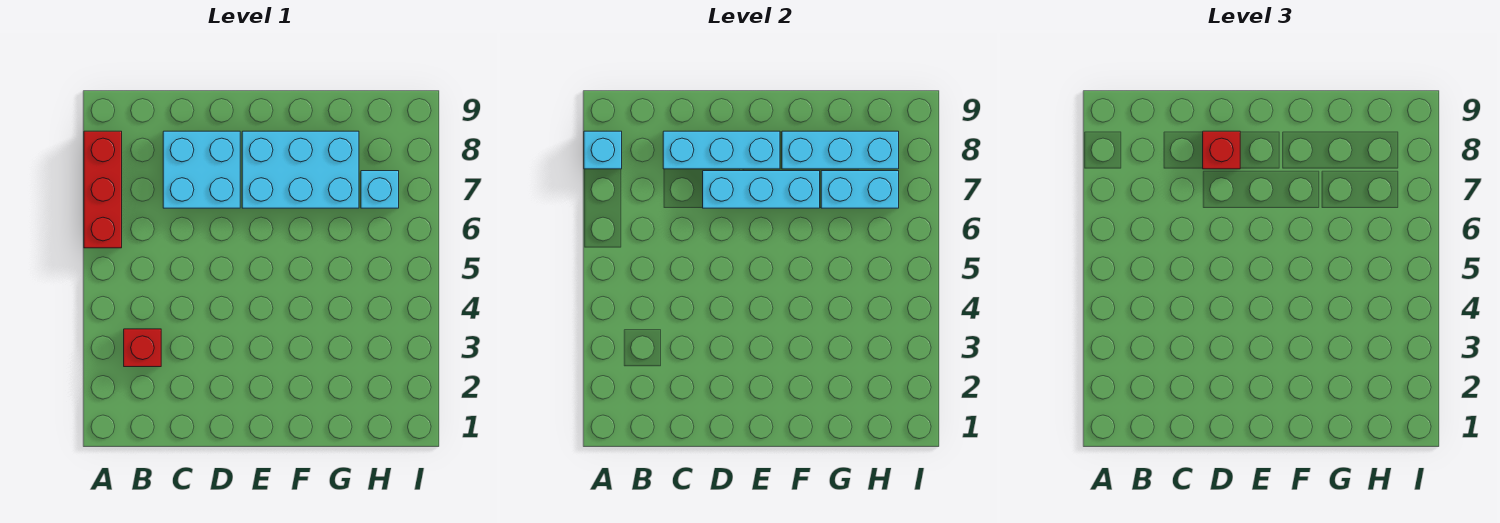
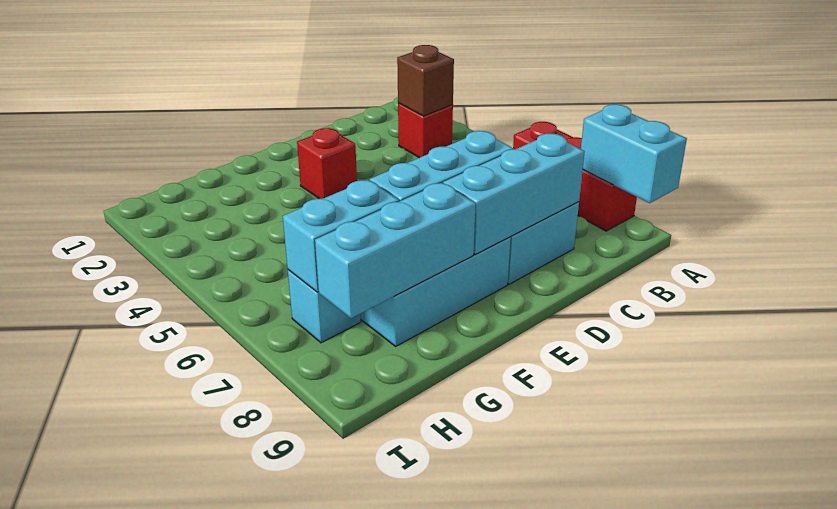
cyan 1x1 brick [584,131,622,169] -> cyan 1x2 brick [581,104,687,203]
none -> brown 1x1 brick [397,45,454,116]
red 1x1 brick [1203,131,1240,169] -> red 1x1 brick moved to [297,128,357,199]

